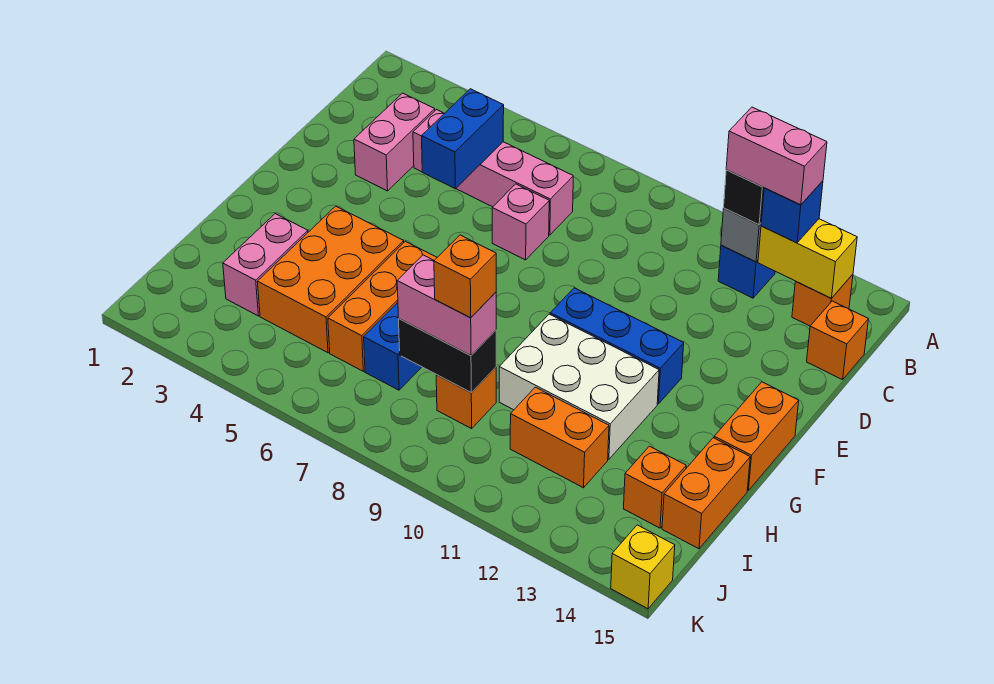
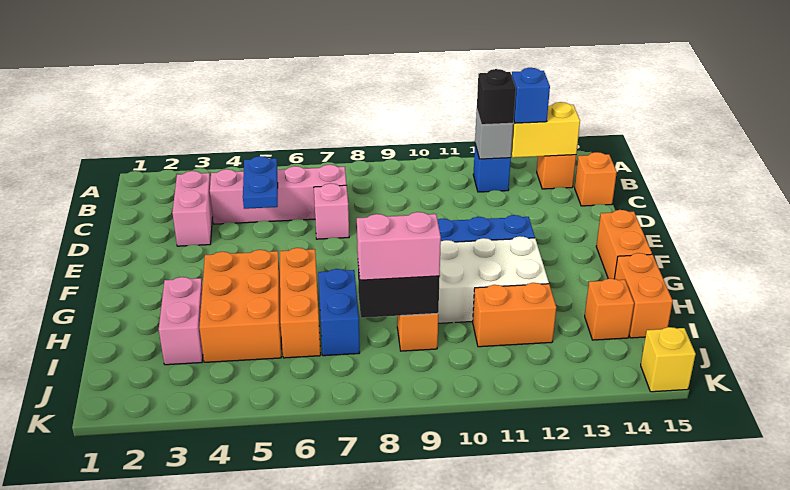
pink 1x2 brick [726,107,827,205] -> none
blue 1x2 brick [422,89,504,189] -> blue 1x2 plate [243,156,278,209]
orange 1x1 brick [434,235,496,318] -> none

